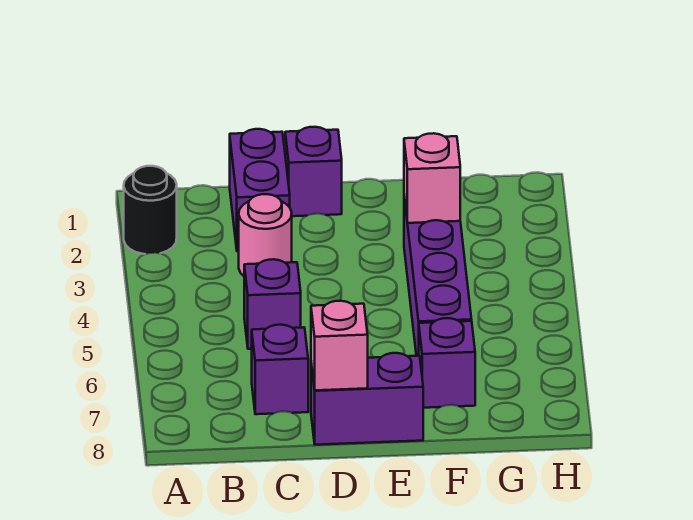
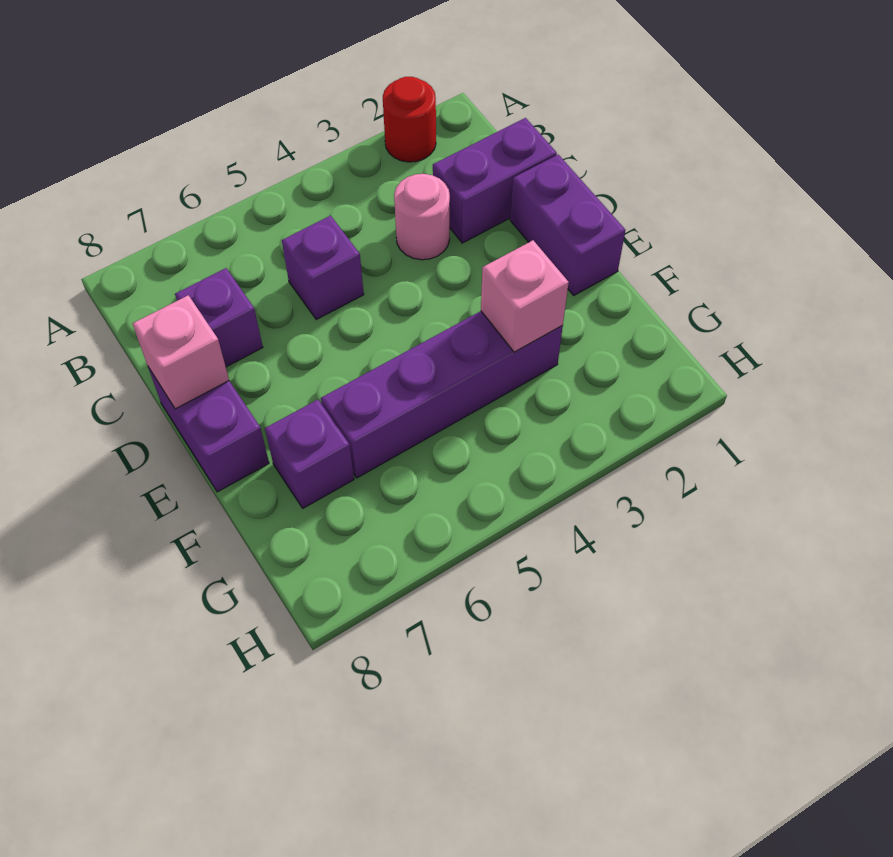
black 1x1 round brick [124,166,177,254] -> red 1x1 round brick [383,77,436,162]
purple 1x1 brick [285,127,342,216] -> purple 1x2 brick [510,155,625,295]

